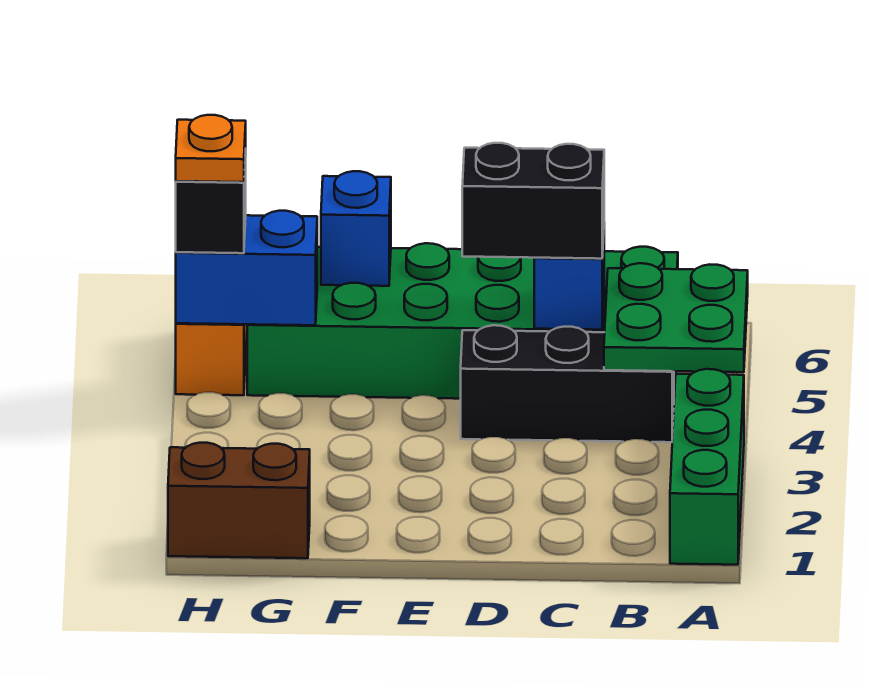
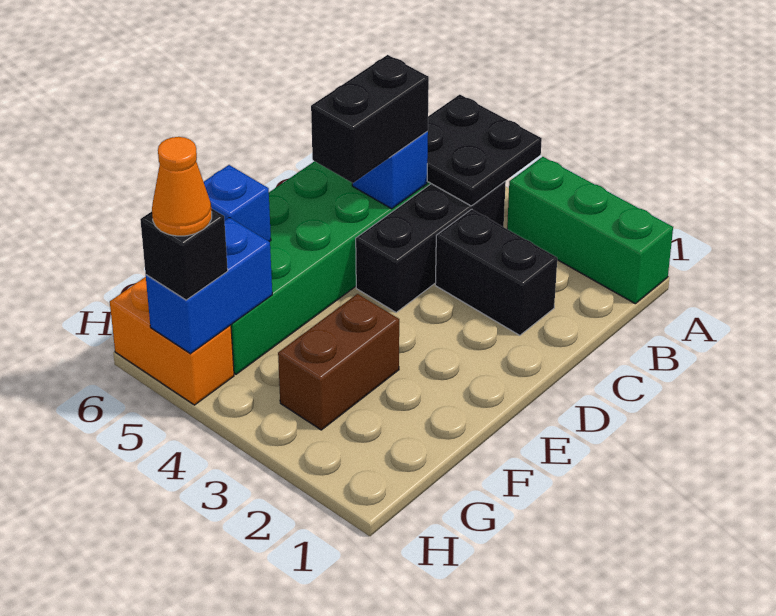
green 2x2 plate [604,263,748,372] -> black 2x2 plate [427,95,542,206]
none -> black 1x2 brick [435,209,557,335]
brown 1x2 brick [168,443,310,558] -> brown 1x2 brick moved to [278,294,399,430]
orange 1x1 plate [176,115,246,182] -> orange 1x1 cone [152,137,212,236]

